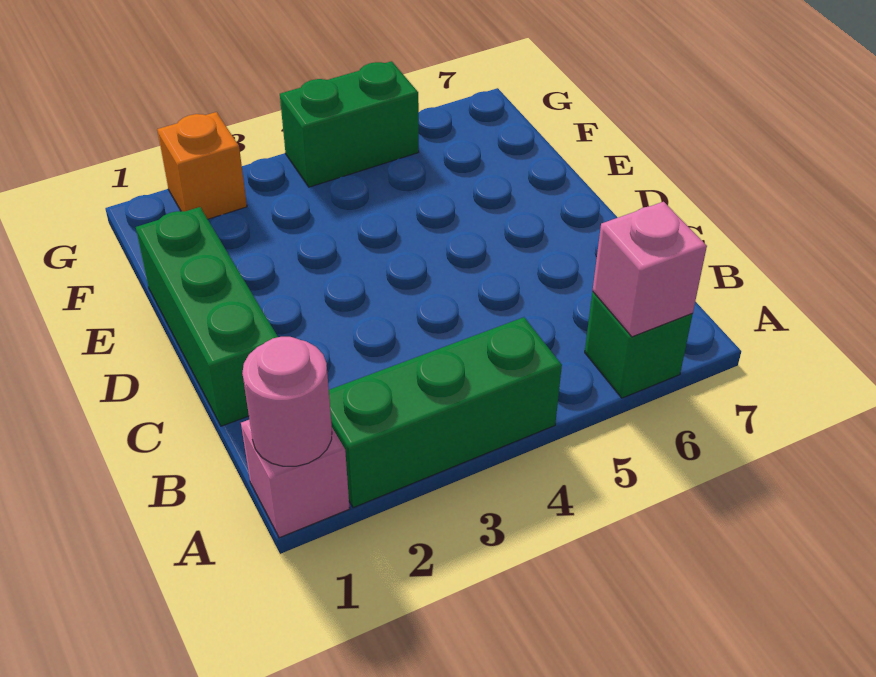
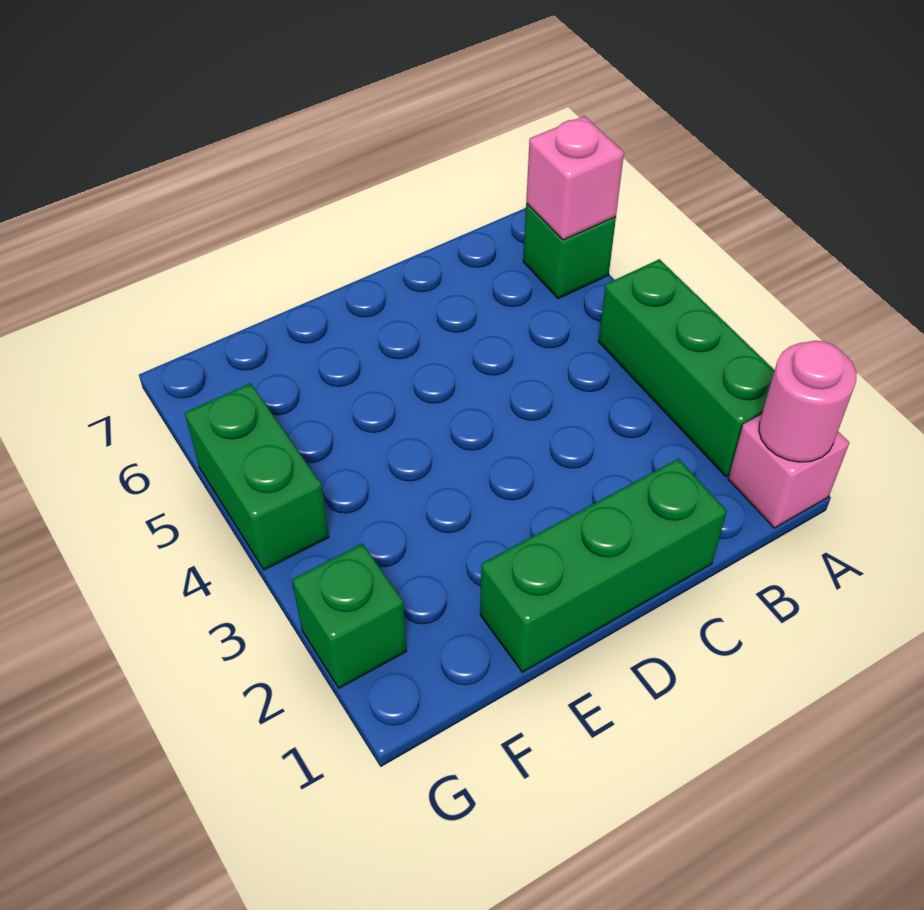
orange 1x1 brick [157,112,247,219] -> green 1x1 brick [292,544,407,688]

